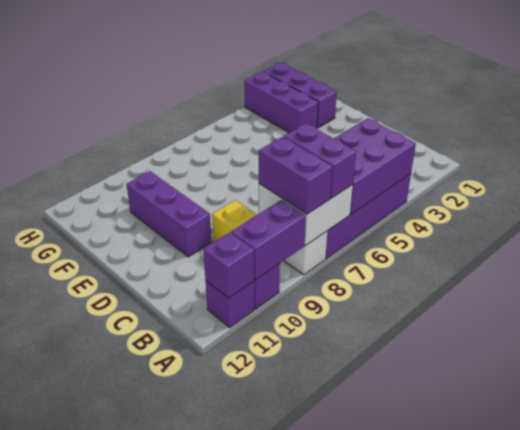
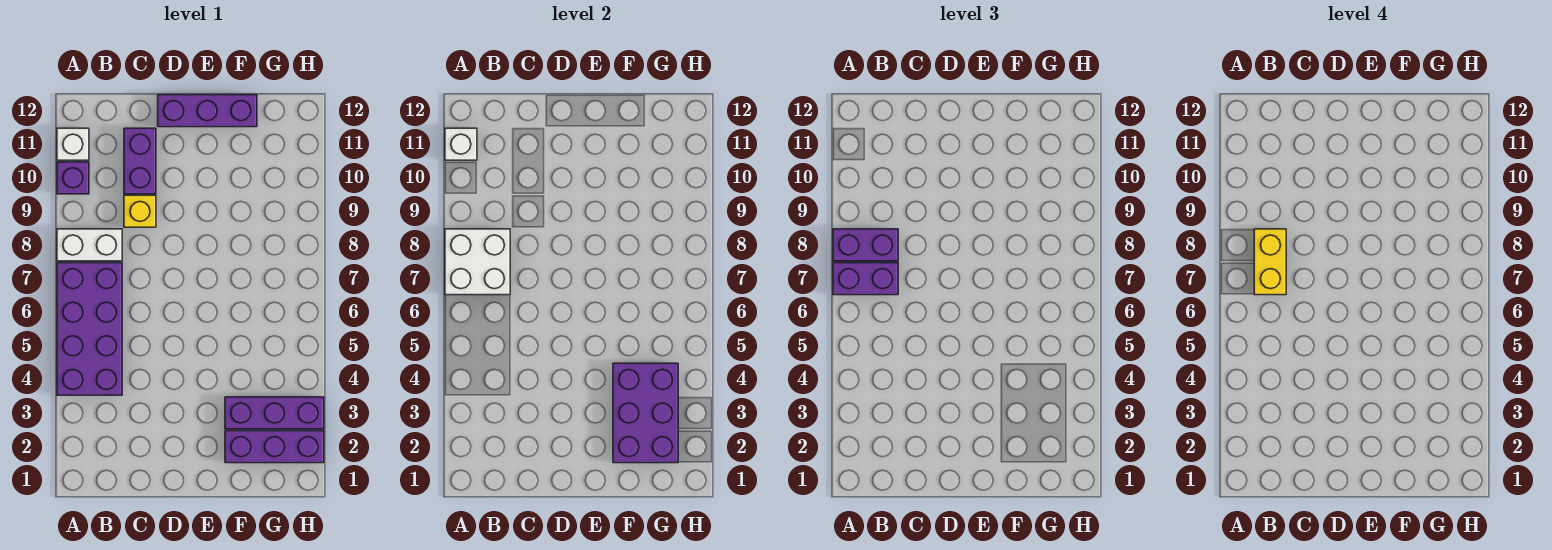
purple 2x3 brick [334,118,416,214] -> purple 2x3 brick moved to [613,363,678,463]
purple 1x2 brick [231,200,306,280] -> purple 1x2 brick moved to [124,128,156,194]
purple 1x1 brick [206,281,254,327] -> white 1x1 brick [57,128,89,160]
purple 1x1 brick [203,232,255,298] -> white 1x1 brick [445,128,477,160]
none -> yellow 1x2 brick [1254,229,1286,295]
purple 1x3 brick [127,171,212,257] -> purple 1x3 brick moved to [158,95,257,127]

